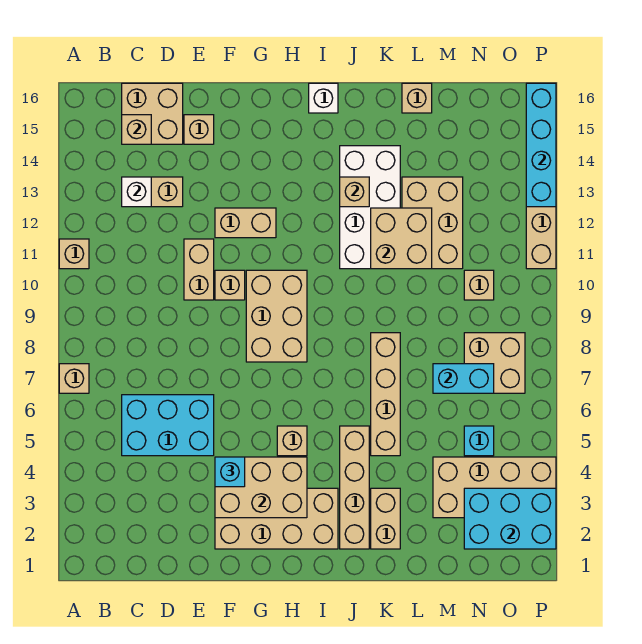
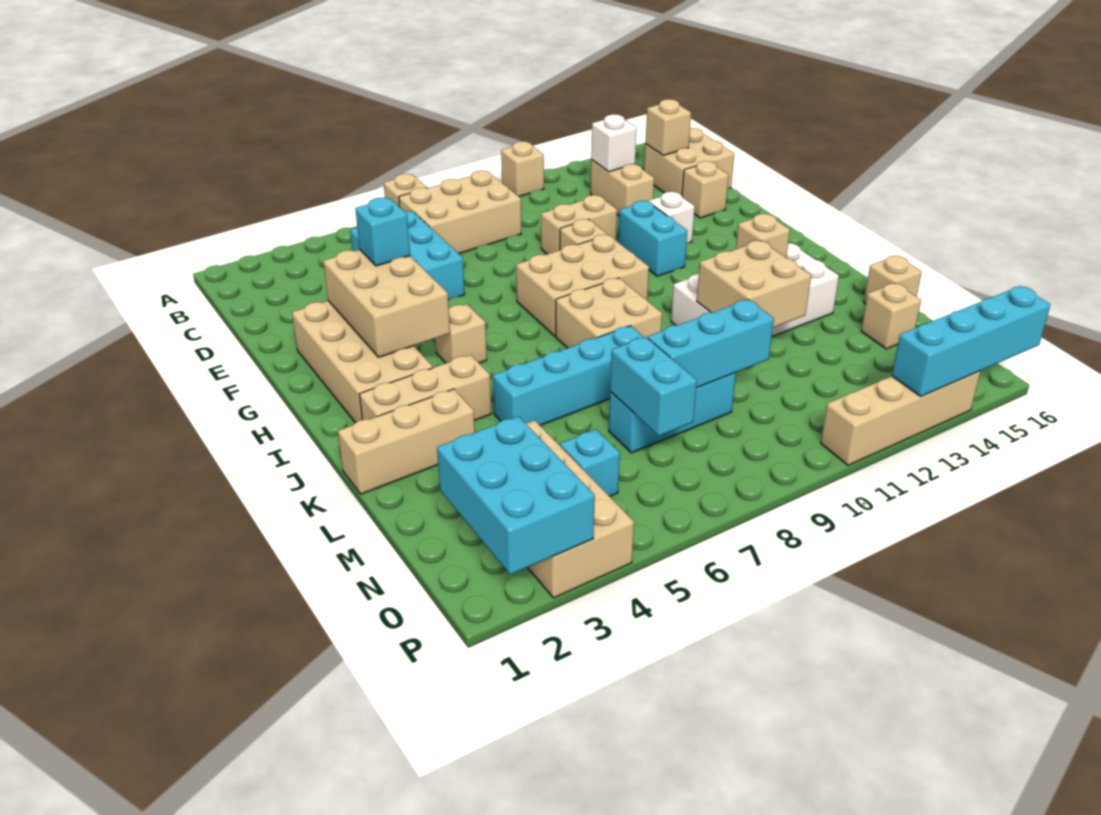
tan 1x2 brick [215,208,276,238] -> cyan 1x2 brick [618,201,687,276]
white 1x1 brick [309,83,338,113] -> white 1x1 brick moved to [648,192,695,243]
tan 1x4 brick [340,426,369,549] -> tan 1x3 brick [359,355,491,420]
tan 1x2 brick [371,488,400,549] -> tan 1x3 brick [338,389,475,494]
tan 1x4 brick [371,333,400,456] -> cyan 1x4 brick [493,326,644,425]
tan 2x3 brick [402,177,463,269] -> tan 2x3 brick moved to [399,170,521,254]
none -> cyan 1x3 brick [609,373,736,453]
none -> cyan 1x3 brick [648,299,774,388]
tan 2x2 brick [464,333,525,393] -> tan 2x2 brick moved to [556,278,662,348]
tan 1x1 brick [464,270,494,300] -> tan 1x1 brick moved to [861,283,921,349]

